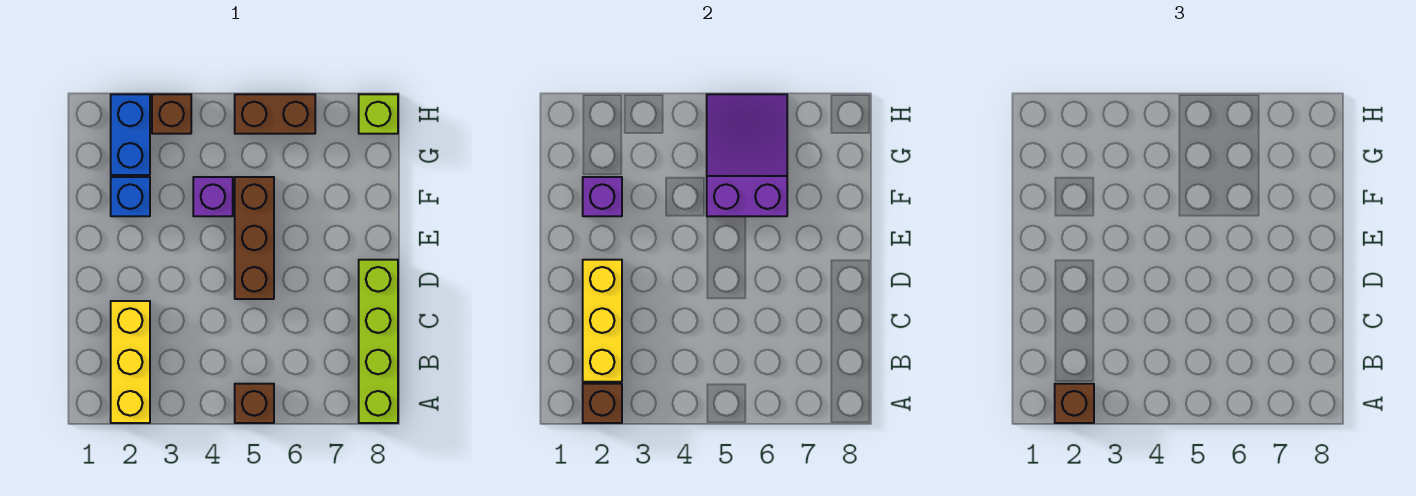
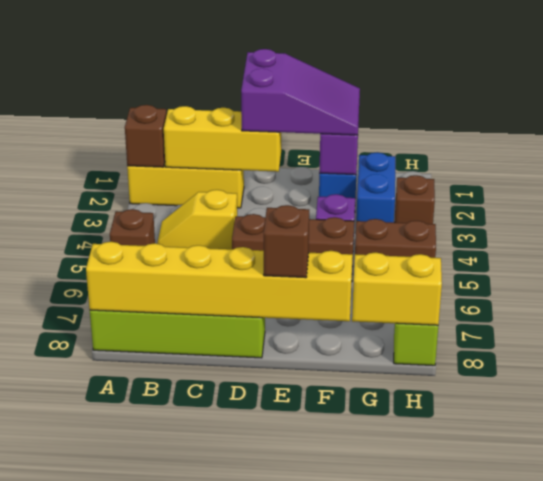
brown 1x1 brick [1055,384,1094,423] -> brown 1x1 brick moved to [264,205,309,278]
none -> yellow 1x6 brick [86,242,353,321]
none -> yellow 1x2 slope [157,190,237,249]
purple 2x3 slope [707,94,787,216] -> purple 2x3 slope moved to [241,49,360,135]
blue 1x2 brick [111,94,150,175] -> blue 1x2 brick turned to [356,152,395,222]
none -> yellow 1x2 brick [352,252,442,325]
brown 1x2 brick [235,94,315,134] -> brown 1x2 brick turned to [355,219,436,258]

